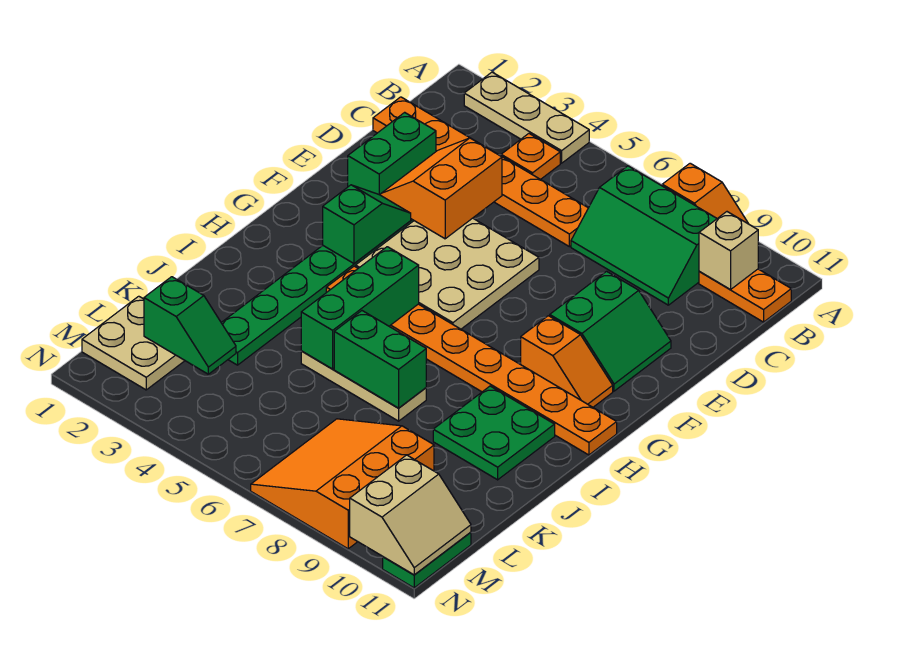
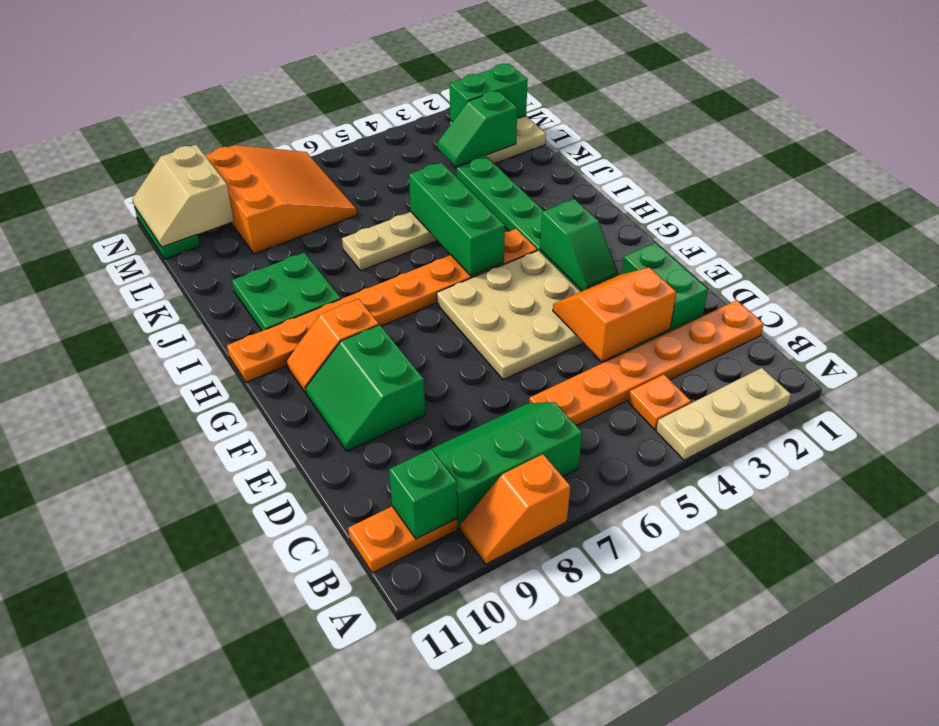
tan 1x1 brick [699,212,758,290] -> green 1x1 brick [389,449,457,539]
orange 2x2 slope [381,138,502,239] -> orange 2x2 slope turned to [553,267,676,361]
green 1x2 brick [334,311,426,408] -> green 1x2 brick moved to [450,64,528,122]

